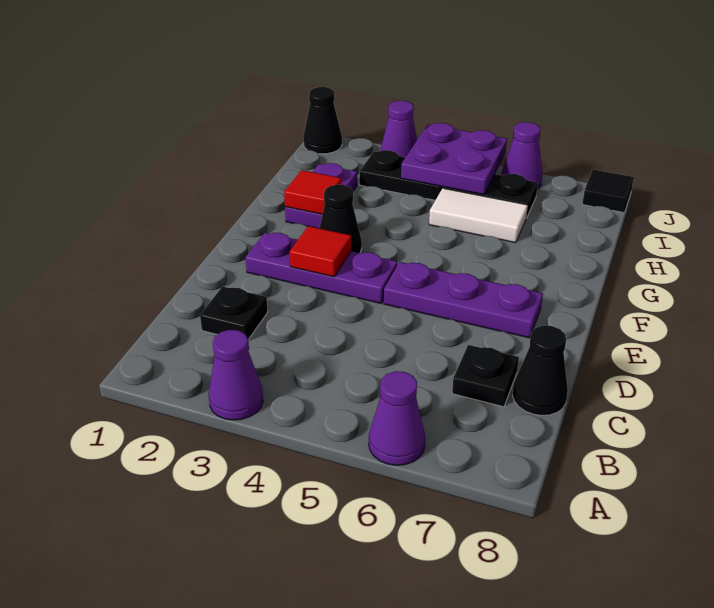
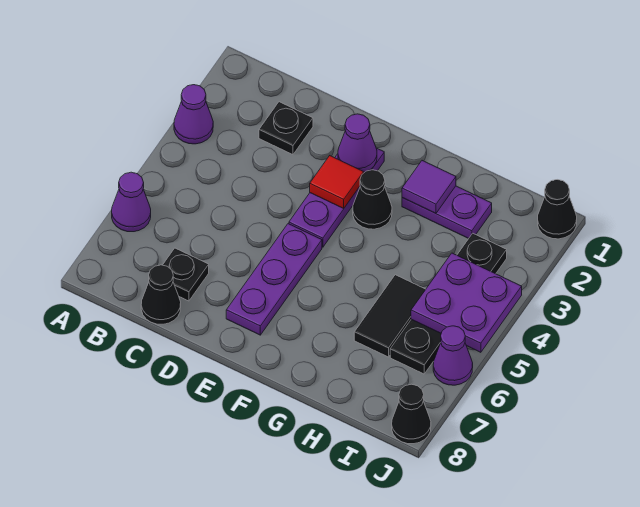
red 1x1 tile [284,170,341,214] -> purple 1x1 tile [402,161,456,213]
white 1x2 tile [429,188,528,243] -> black 1x2 tile [354,275,426,357]
purple 1x1 cone [380,100,417,157] -> purple 1x1 cone moved to [338,114,377,172]
black 1x1 tile [582,169,634,212] -> black 1x1 cone [392,384,431,444]

